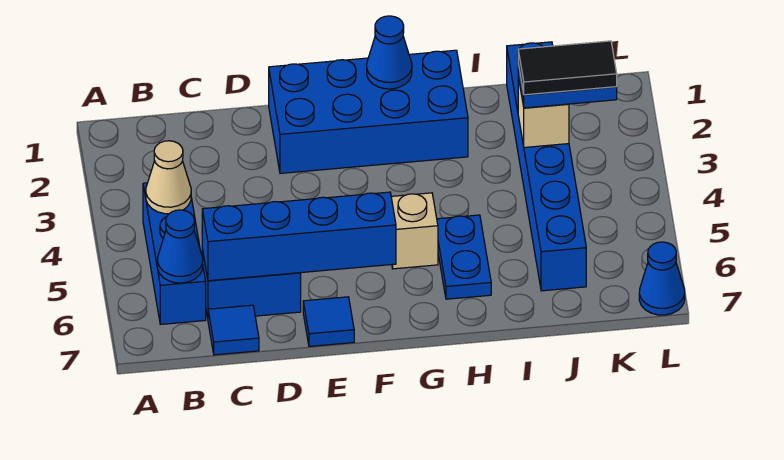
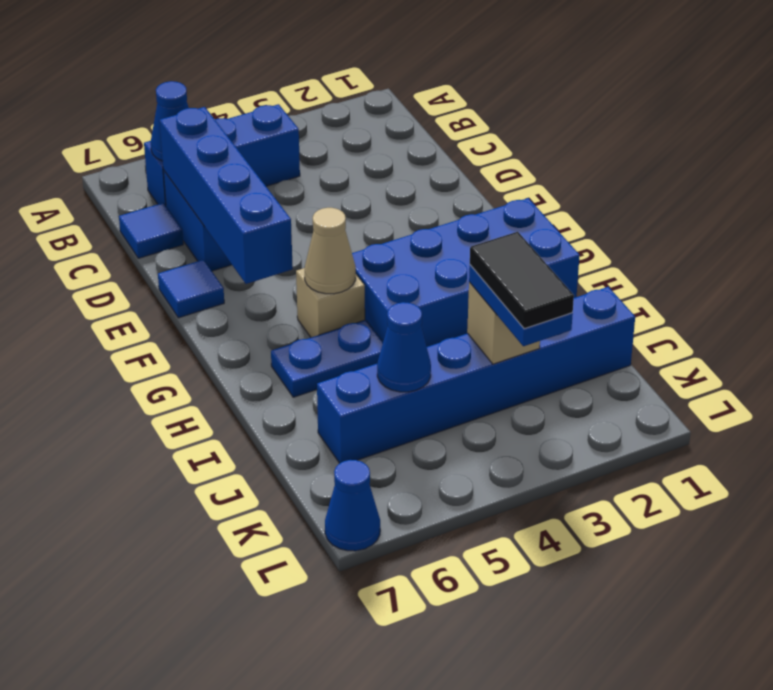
tan 1x1 cone [146,141,191,214] -> tan 1x1 cone moved to [305,208,356,294]
blue 2x4 brick [269,50,468,173] -> blue 2x4 brick turned to [352,198,580,347]
blue 1x1 cone [367,16,412,89] -> blue 1x1 cone moved to [377,302,431,392]

